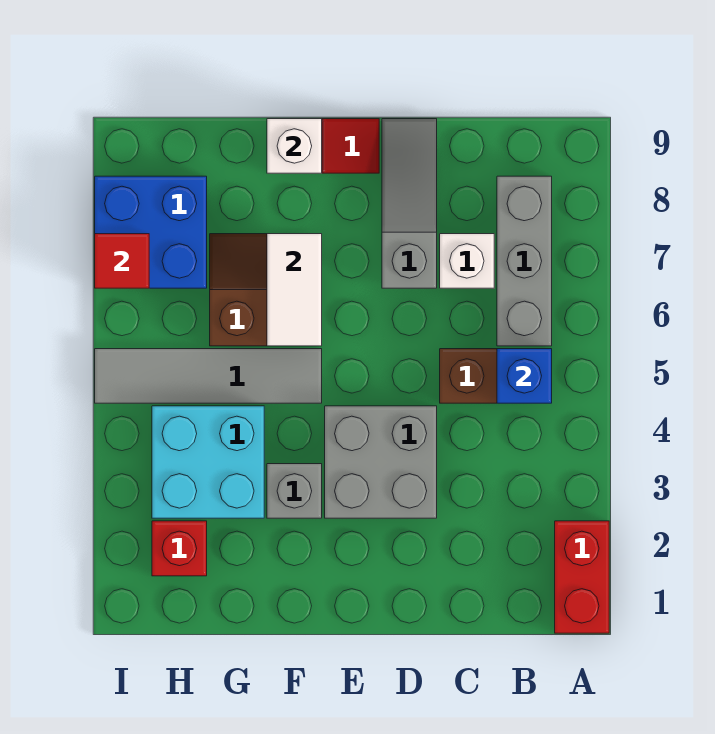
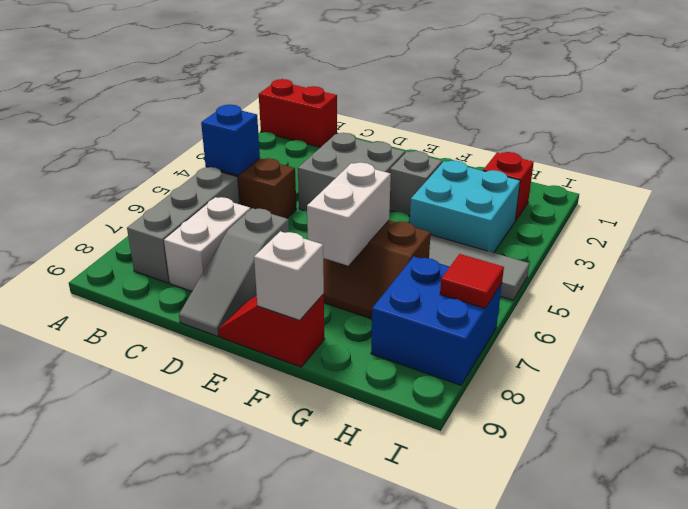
red 1x2 brick [555,521,609,633] -> red 1x2 brick turned to [259,79,337,147]
white 1x1 brick [440,234,494,288] -> white 1x2 brick [164,197,250,291]
white 1x2 tile [267,234,322,346] -> white 1x2 brick [307,162,391,266]

